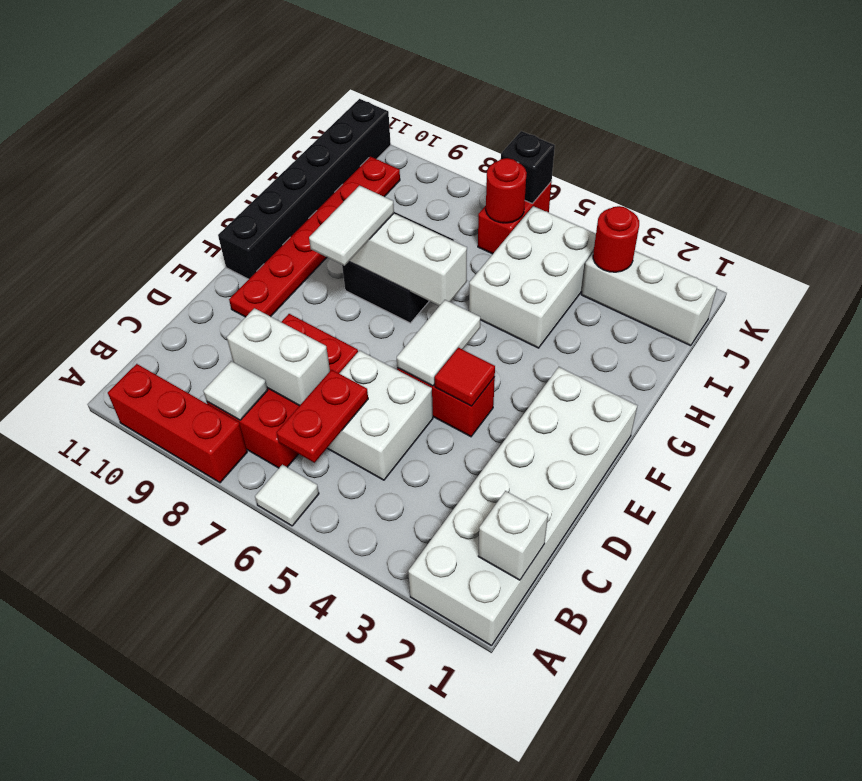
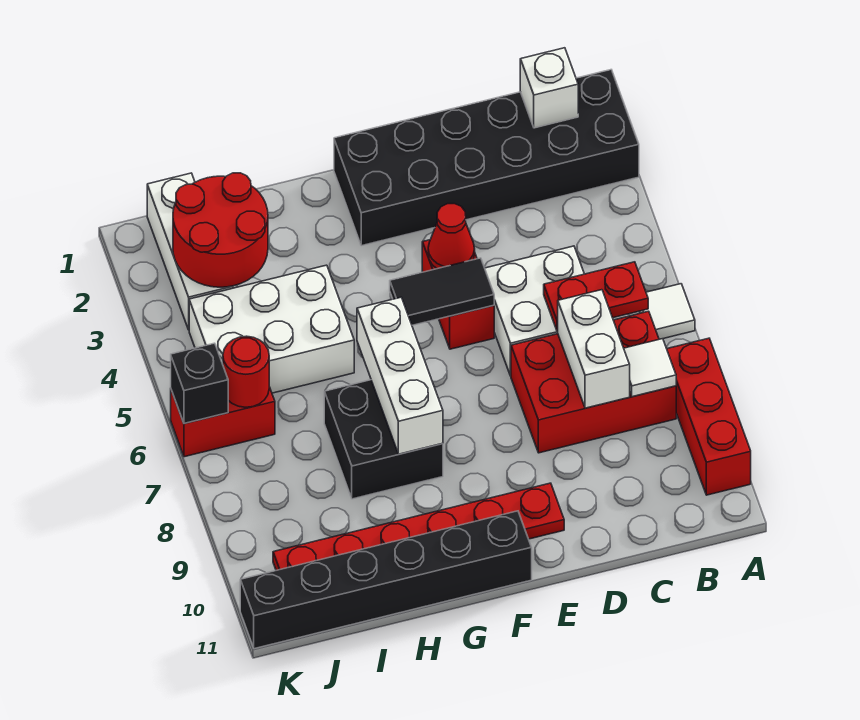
white 2x6 brick [408,367,637,646] -> black 2x6 brick [334,70,639,246]
red 1x1 tile [435,348,495,406] -> red 1x1 cone [428,204,475,269]
white 1x2 tile [397,300,480,386] -> black 1x2 tile [390,258,494,325]
white 1x2 tile [309,186,394,266] -> none
red 1x1 round brick [593,206,639,272] -> red 2x2 round brick [173,173,268,287]

